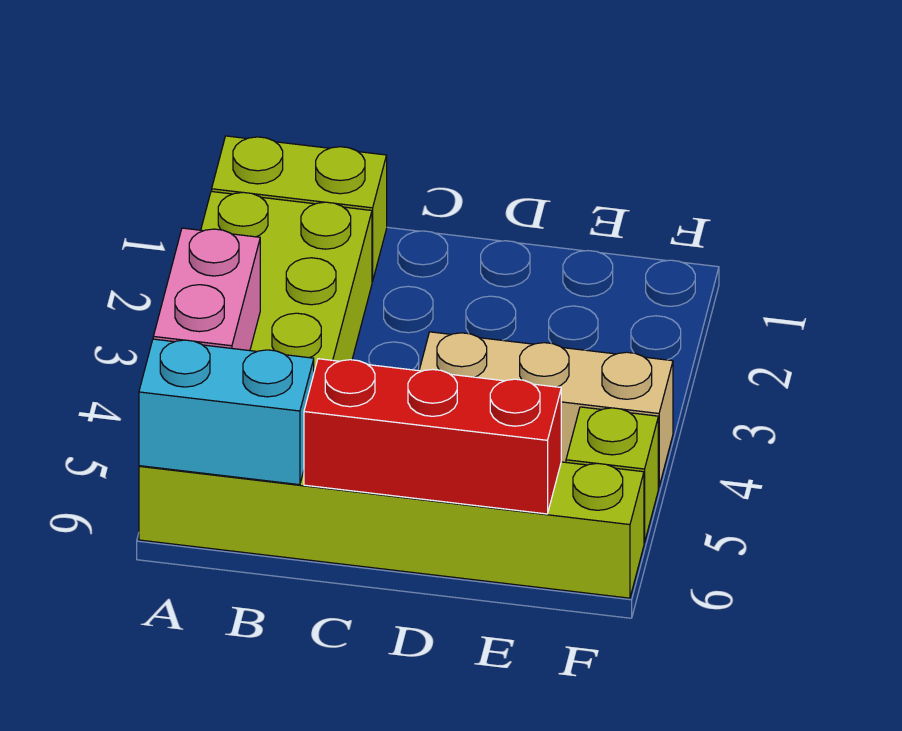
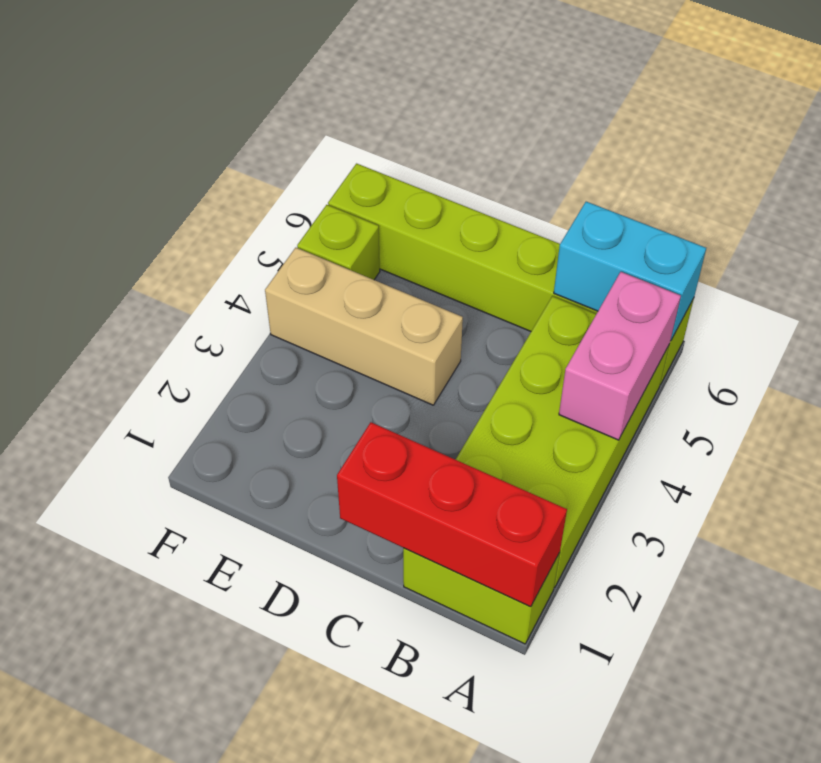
red 1x3 brick [304,359,561,514] -> red 1x3 brick moved to [337,422,567,607]

